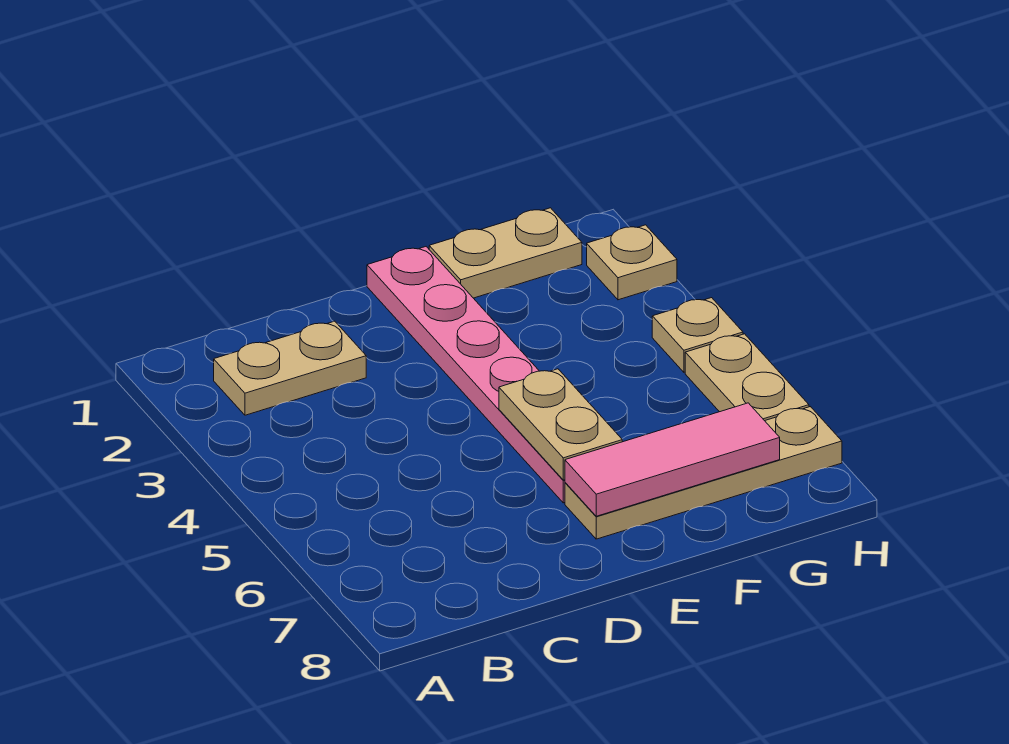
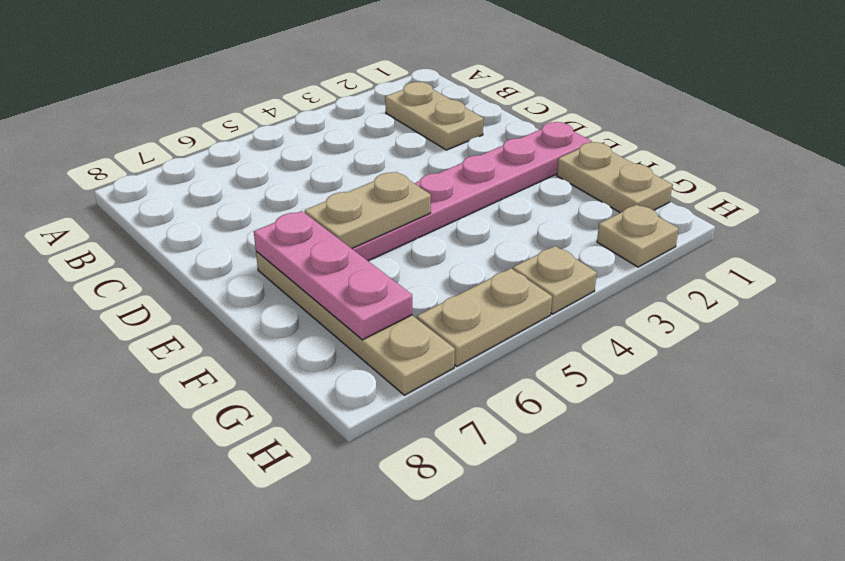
pink 1x3 tile [565,403,780,516] -> pink 1x3 plate [254,211,412,340]

